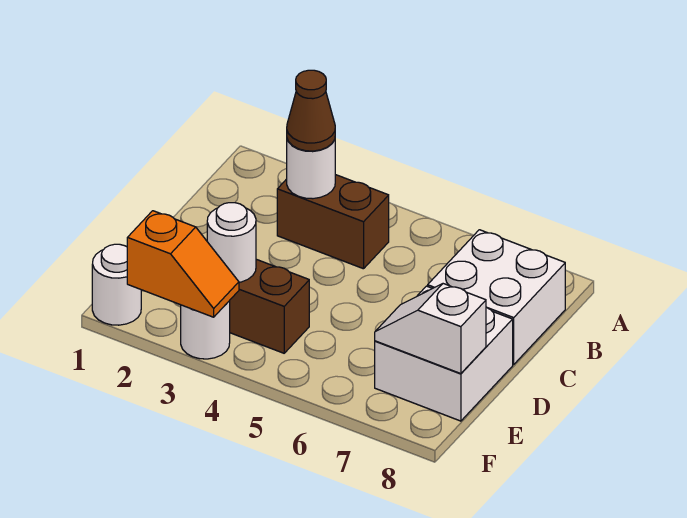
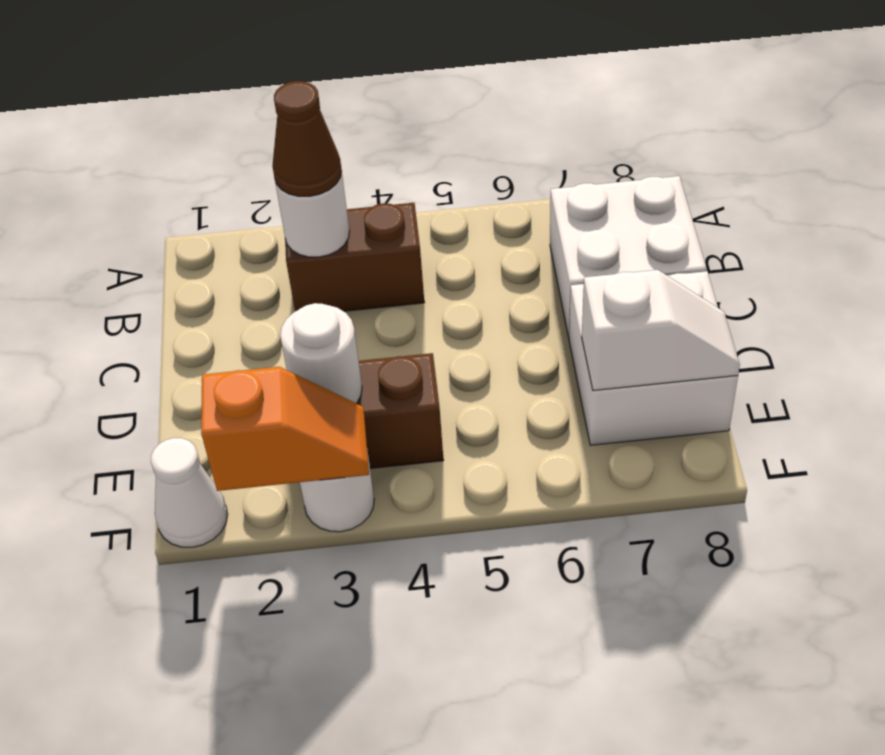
white 1x2 slope [375,284,486,374] -> white 1x2 slope turned to [582,270,740,391]
white 1x1 round brick [92,244,141,325] -> white 1x1 cone [151,438,228,547]

